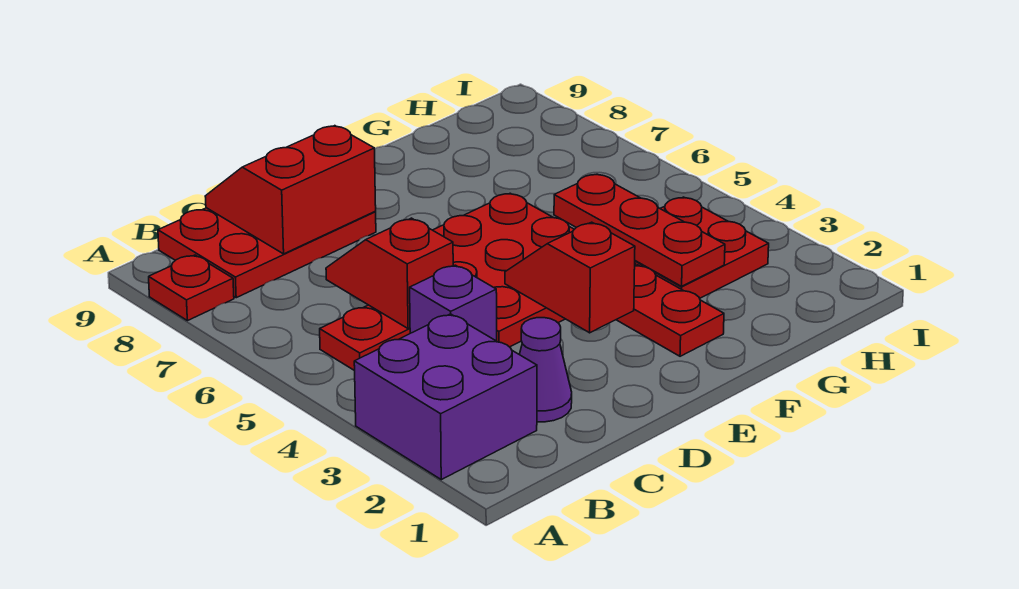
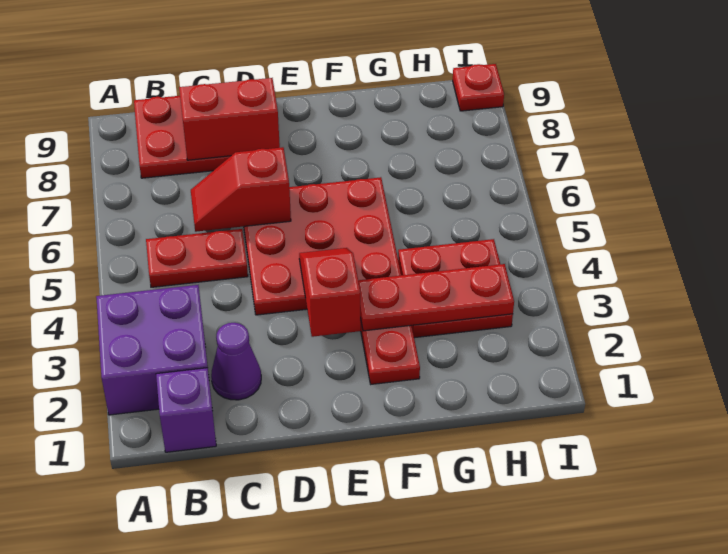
red 1x1 plate [149,255,234,321] -> red 1x1 plate moved to [453,64,504,111]
purple 1x1 brick [410,265,497,341] -> purple 1x1 brick moved to [156,368,216,452]
red 1x2 slope [326,218,453,329] -> red 1x2 slope turned to [191,147,291,232]
red 1x3 plate [554,175,725,286] -> red 1x3 plate turned to [358,264,514,331]

